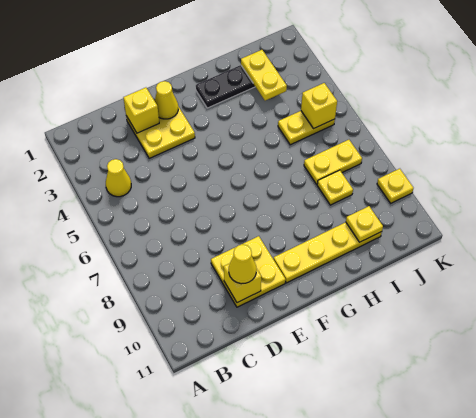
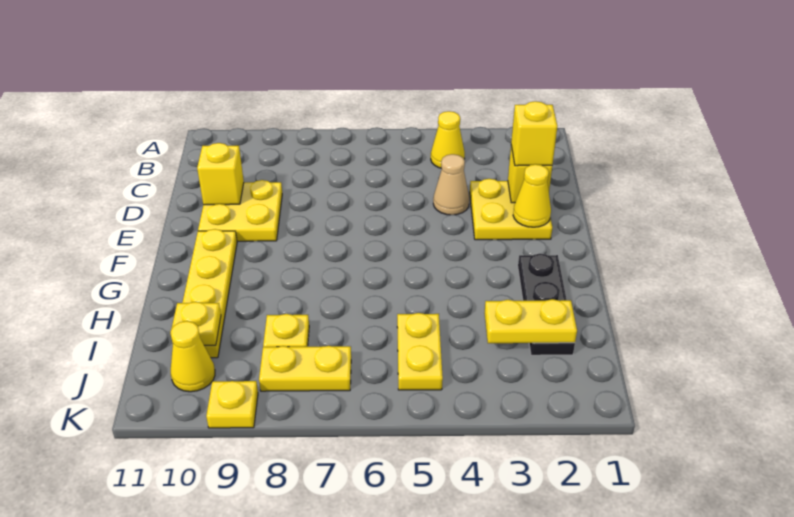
none -> tan 1x1 cone [433,154,469,215]
yellow 1x1 cone [229,245,256,284] -> yellow 1x1 cone moved to [170,321,215,392]
yellow 1x2 plate [304,140,362,184] -> yellow 1x2 plate turned to [259,346,351,391]
yellow 1x1 brick [301,83,337,129] -> yellow 1x1 brick moved to [511,101,558,166]

